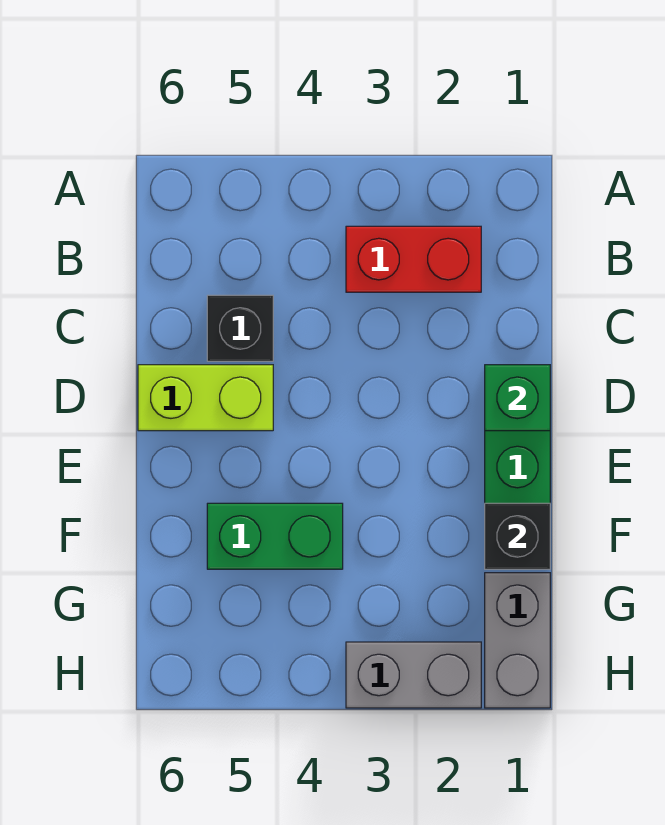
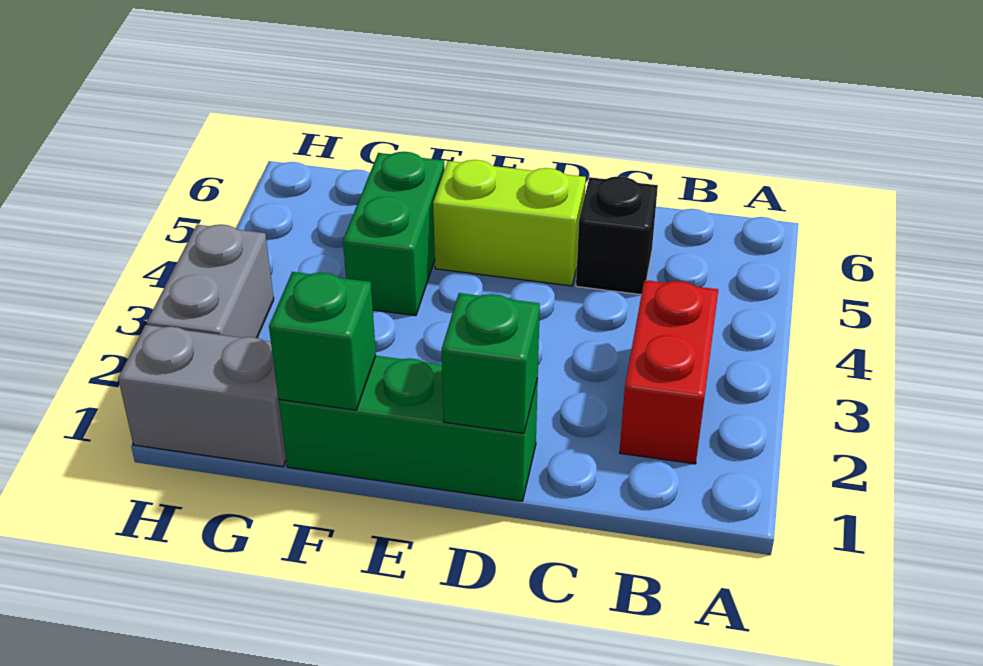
lime 1x2 brick [138,365,273,431] -> lime 1x2 brick turned to [433,160,586,286]
black 1x1 brick [485,503,550,569] -> green 1x1 brick [269,272,376,410]

